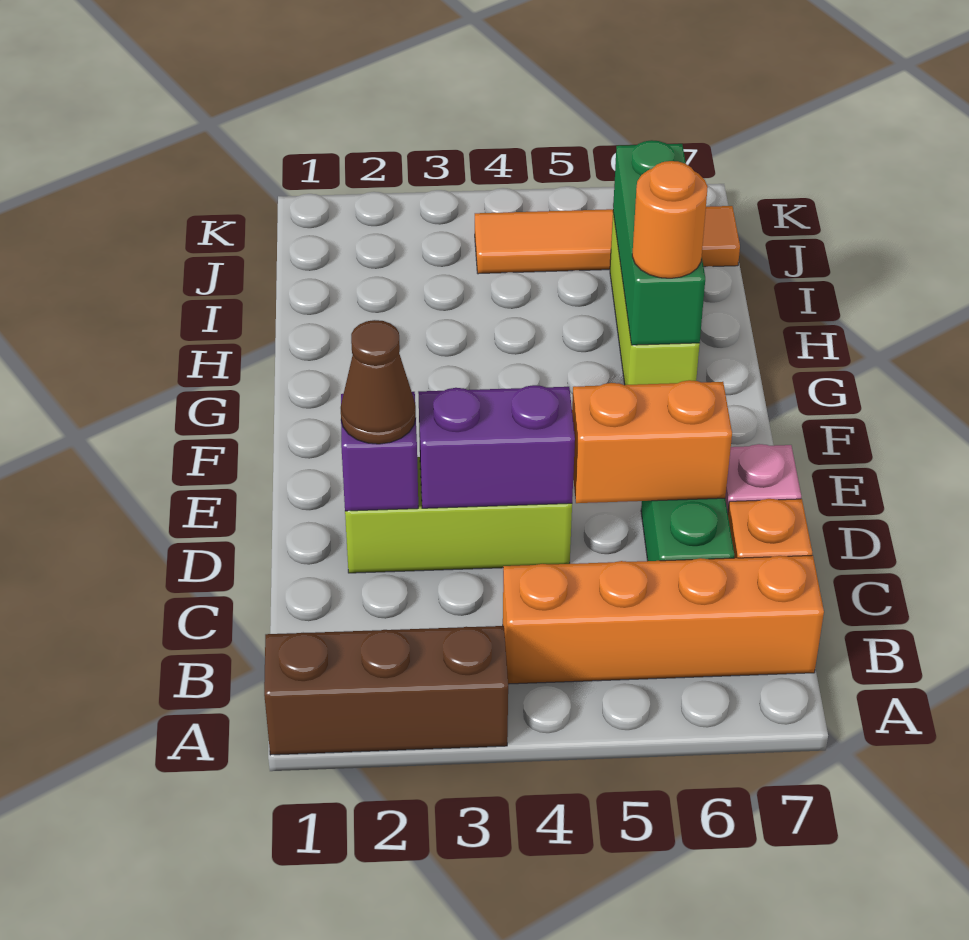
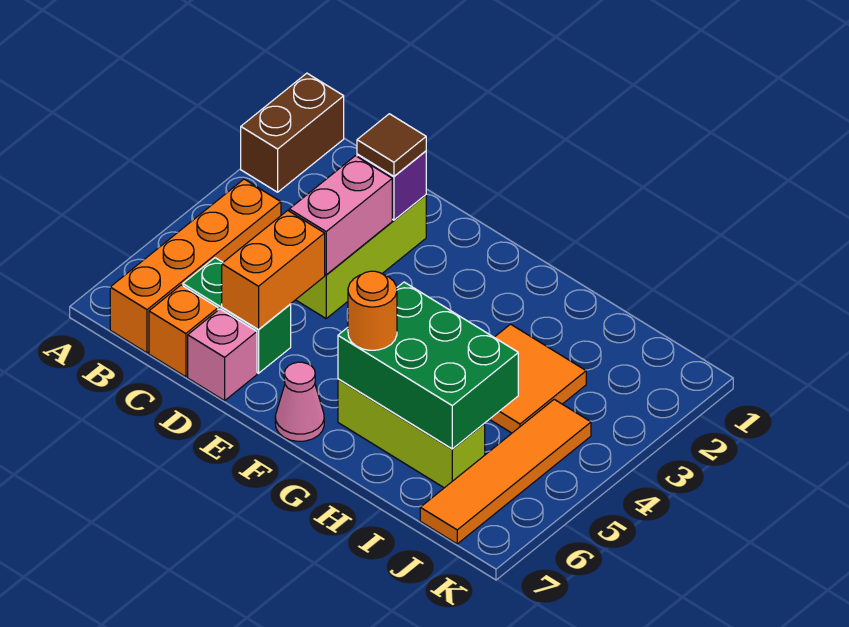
brown 1x3 brick [264,626,508,755] -> brown 1x2 brick [241,73,344,192]
brown 1x1 cone [341,320,416,444] -> brown 1x1 tile [357,114,426,176]
purple 1x2 brick [418,385,575,508] -> pink 1x2 brick [289,156,392,275]
none -> pink 1x1 cone [275,362,324,441]
green 1x3 brick [613,140,705,345] -> green 2x3 brick [338,282,518,449]
none -> orange 2x2 tile [490,324,586,433]

